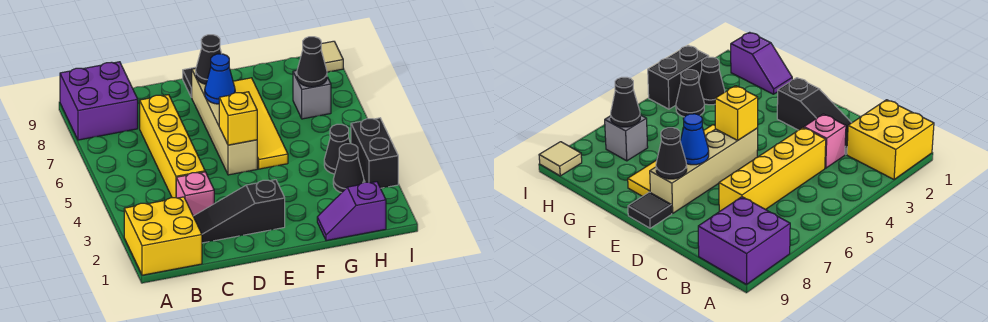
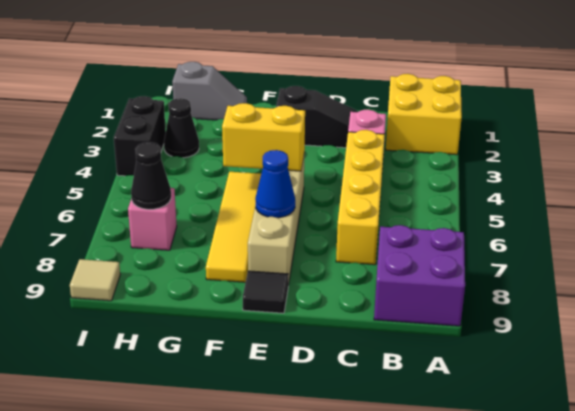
yellow 1x1 brick [219,92,257,145] -> yellow 1x2 brick [222,103,305,171]
black 1x1 cone [196,35,222,84] -> none
purple 1x2 slope [317,182,386,241] -> grey 1x2 slope [172,62,247,120]
black 1x1 cone [324,124,350,174] -> none
grey 1x1 brick [293,70,331,119] -> pink 1x1 brick [128,188,177,250]

